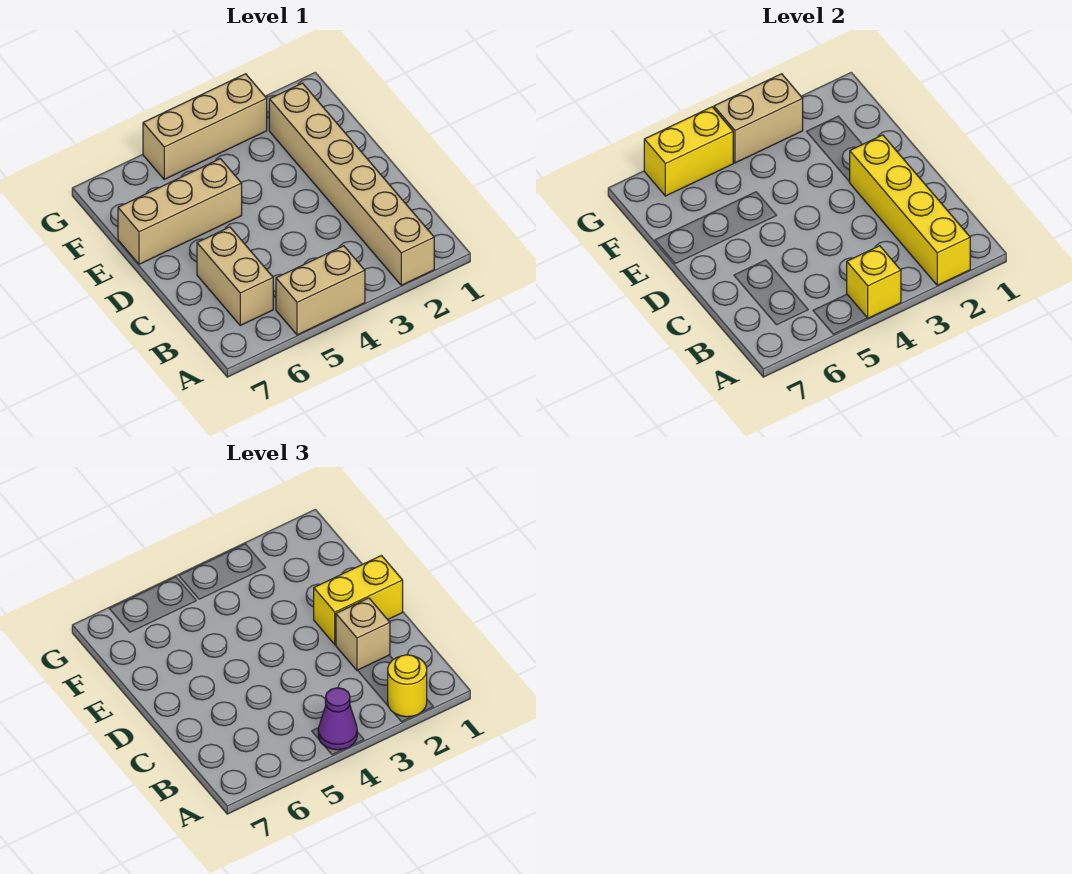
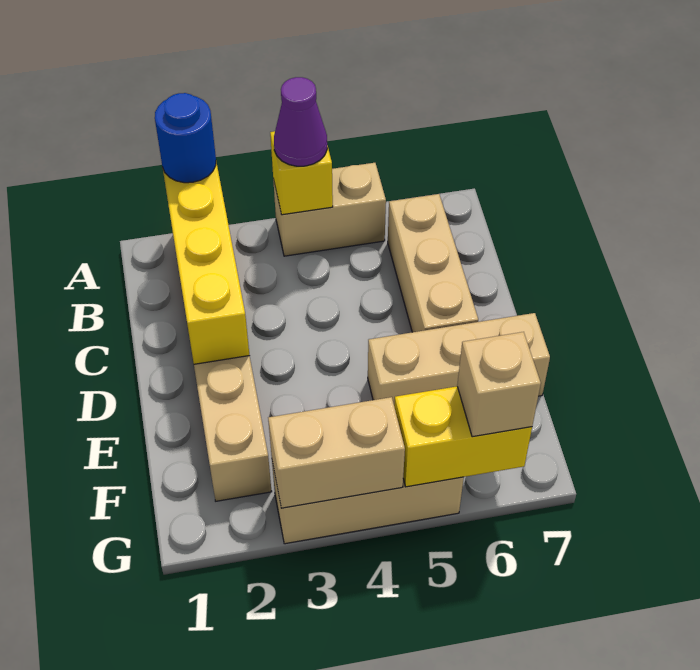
yellow 1x1 round brick [388,655,427,717] -> blue 1x1 round brick [155,93,216,183]
tan 1x2 brick [197,227,273,325] -> tan 1x3 brick [388,194,478,332]
tan 1x1 brick [336,598,390,670] -> tan 1x1 brick moved to [457,332,541,437]
yellow 1x2 brick [314,556,403,644] -> none

